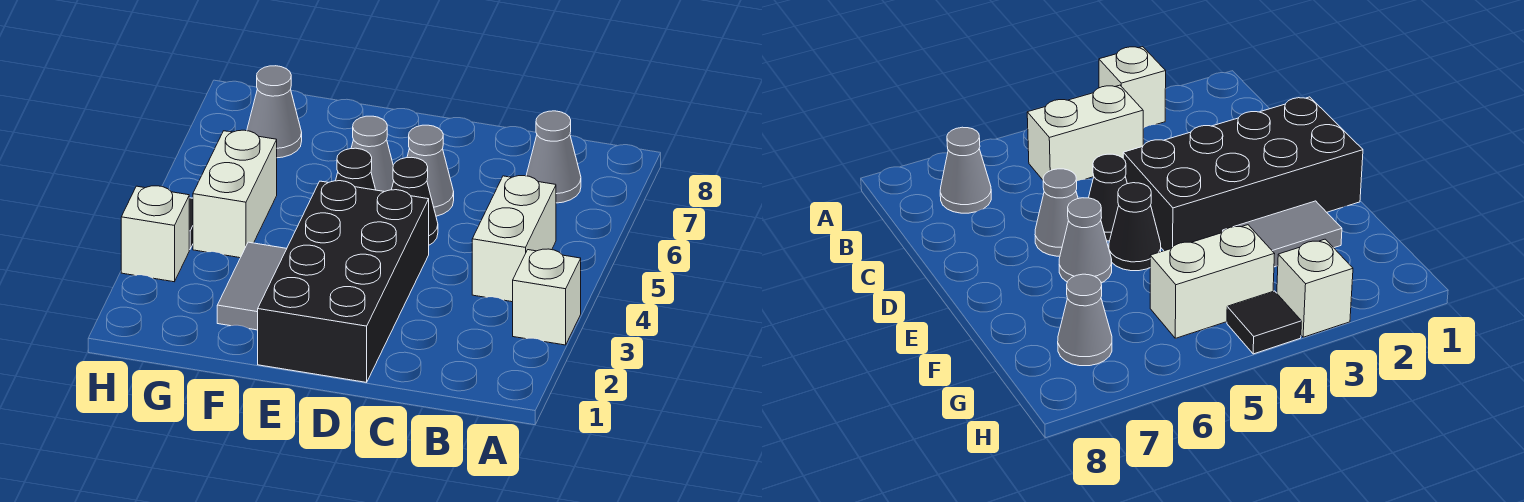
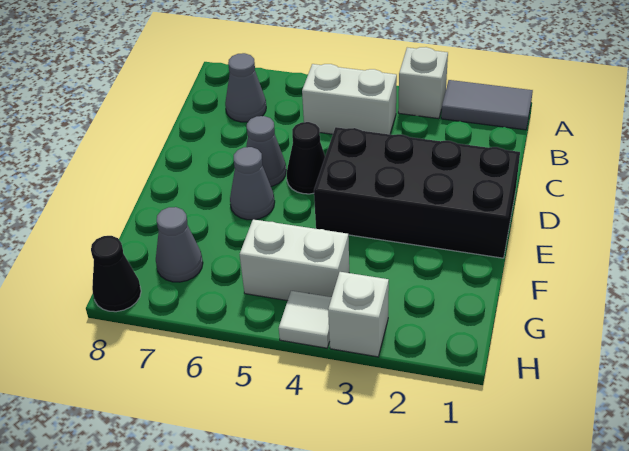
black 1x1 cone [336,148,376,190] -> black 1x1 cone moved to [91,236,141,312]
grey 1x2 tile [217,242,287,330] -> grey 1x2 tile moved to [441,80,533,130]
black 1x1 tile [1227,291,1302,354] -> white 1x1 tile [279,291,332,348]

